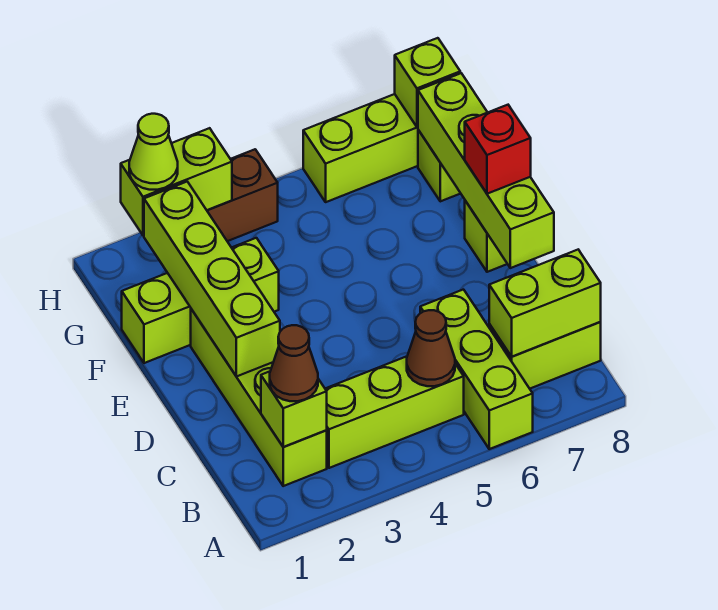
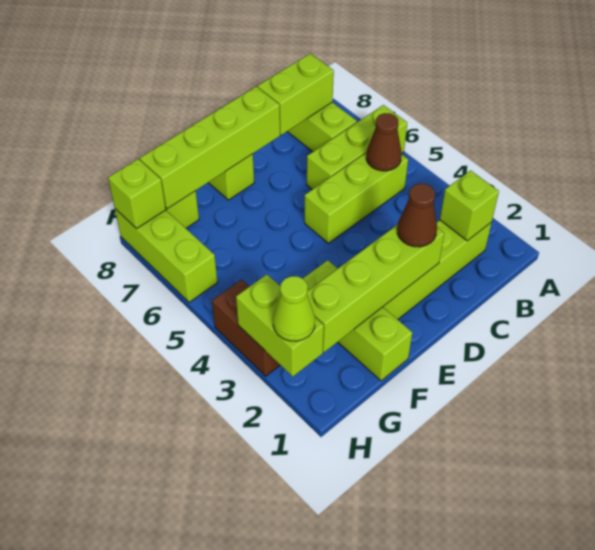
brown 1x1 cone [270,325,318,401] -> brown 1x1 cone moved to [397,184,437,247]
lime 1x3 brick [325,356,464,468] -> lime 1x3 brick turned to [305,152,408,243]
lime 1x2 brick [489,250,601,357] -> lime 1x2 brick turned to [258,53,334,135]
red 1x1 brick [465,105,531,194] -> none

